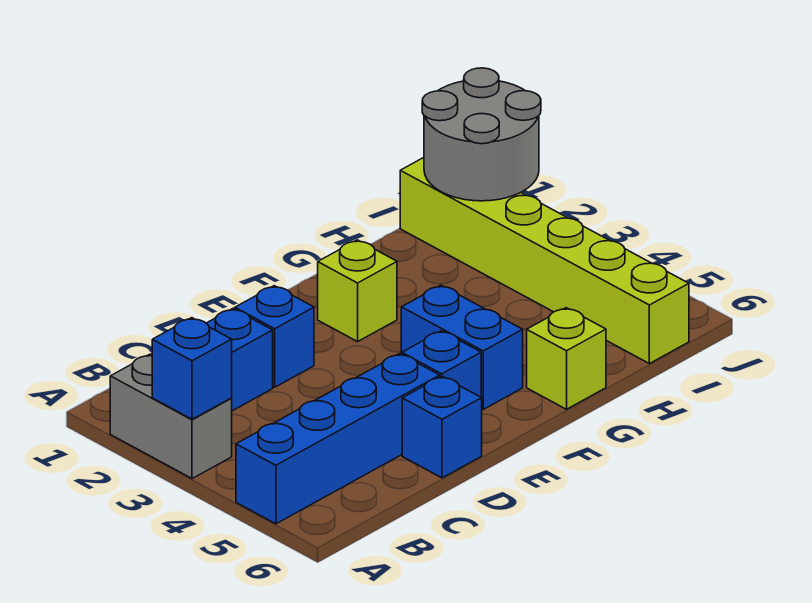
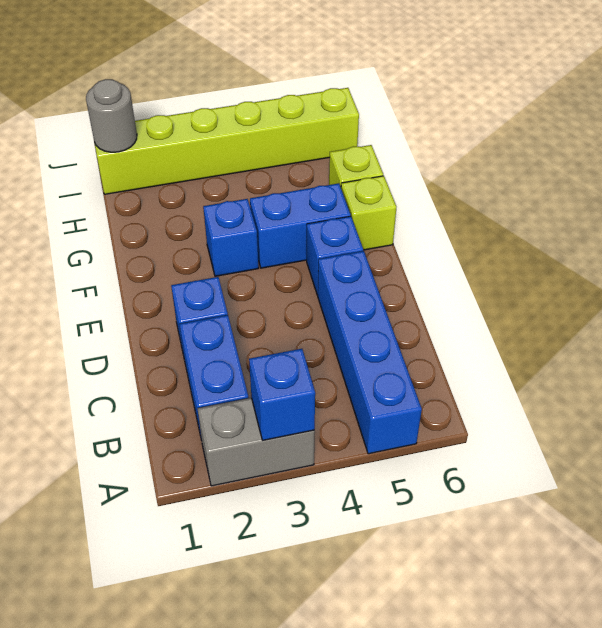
blue 1x1 brick [402,376,482,478] -> blue 1x1 brick moved to [203,199,259,276]
lime 1x1 brick [318,240,397,342] -> lime 1x1 brick moved to [341,176,396,250]
grey 2x2 round brick [422,68,541,201] -> grey 1x1 round brick [86,79,137,152]

